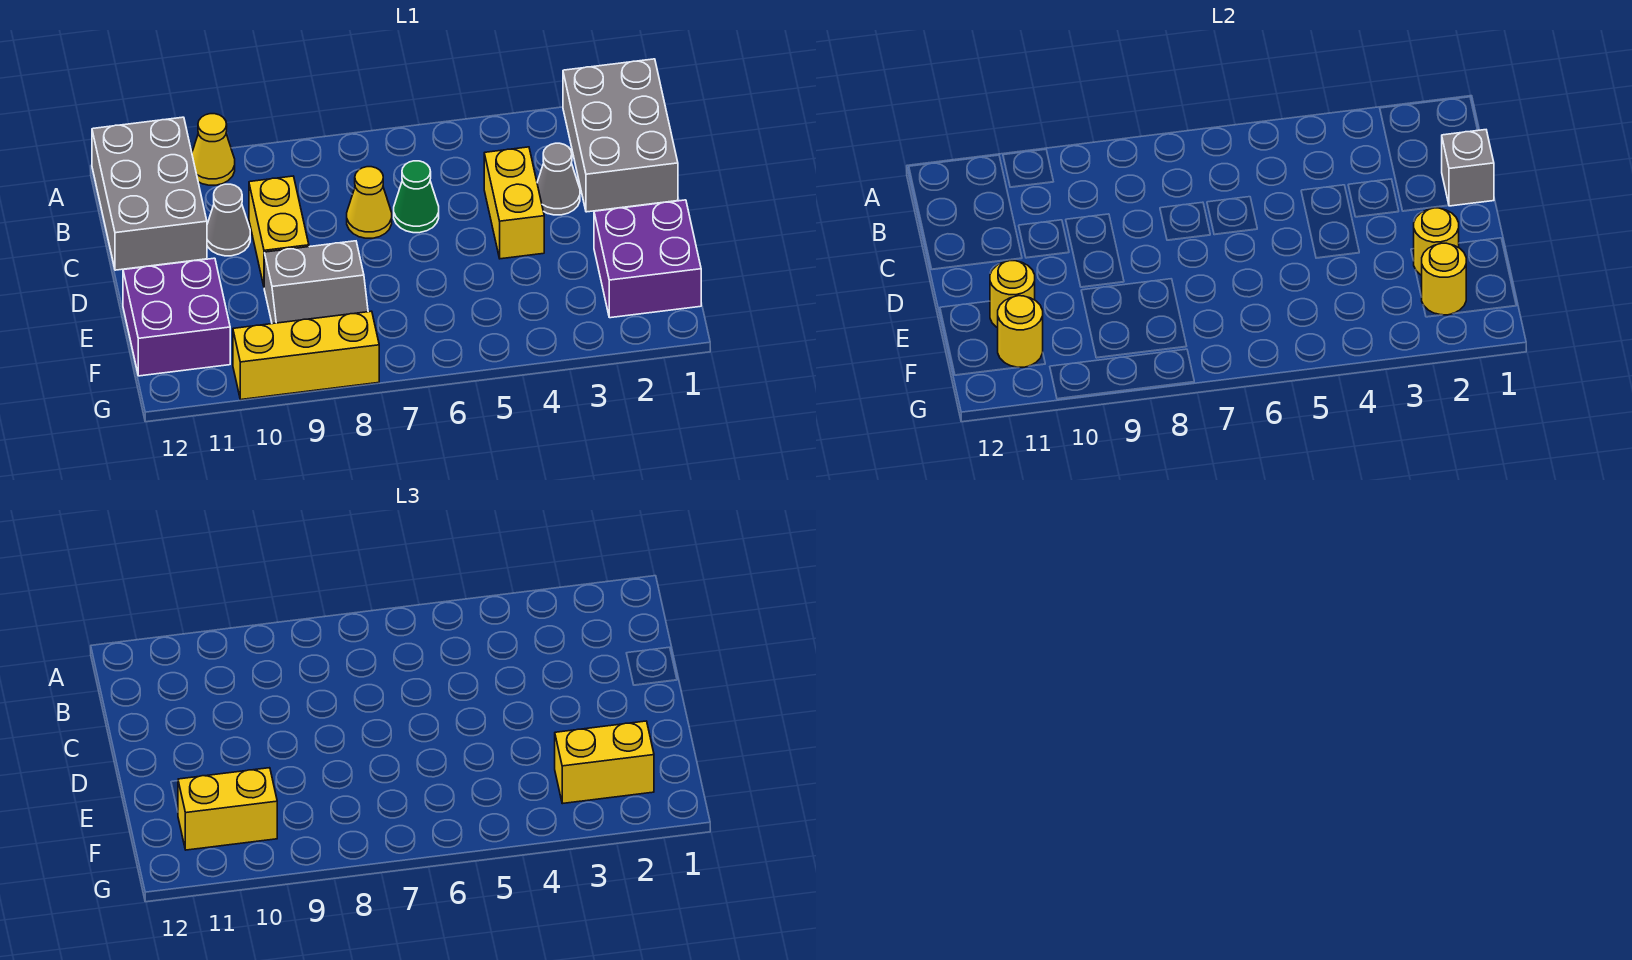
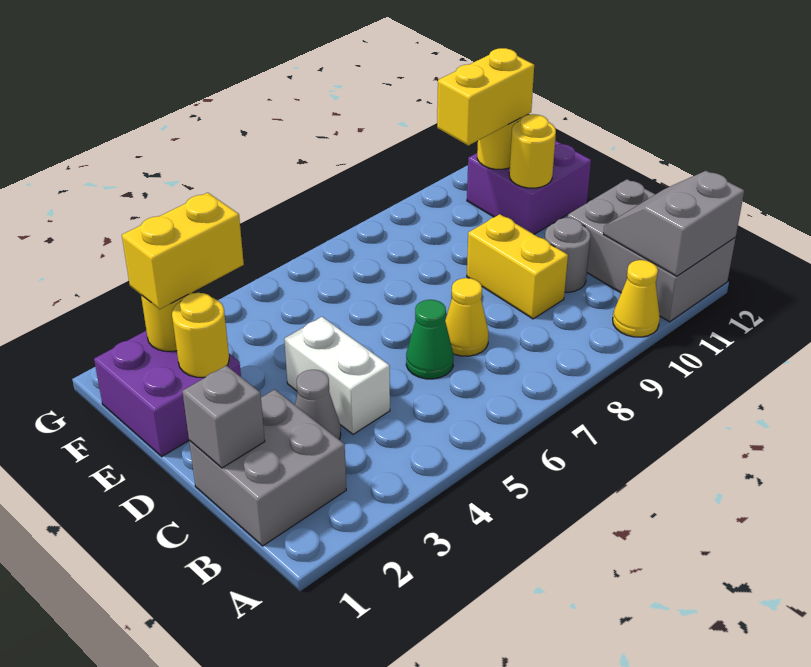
grey 2x3 brick [563,59,678,212] -> grey 2x2 brick [189,389,346,546]
yellow 1x2 brick [484,147,544,259] -> white 1x2 brick [284,317,390,434]
grey 1x1 cone [207,184,250,256] -> grey 1x1 round brick [545,218,591,292]
grey 2x2 slope [264,241,368,324] -> grey 2x2 slope moved to [603,171,744,276]
yellow 1x3 brick [233,311,379,400] -> none

